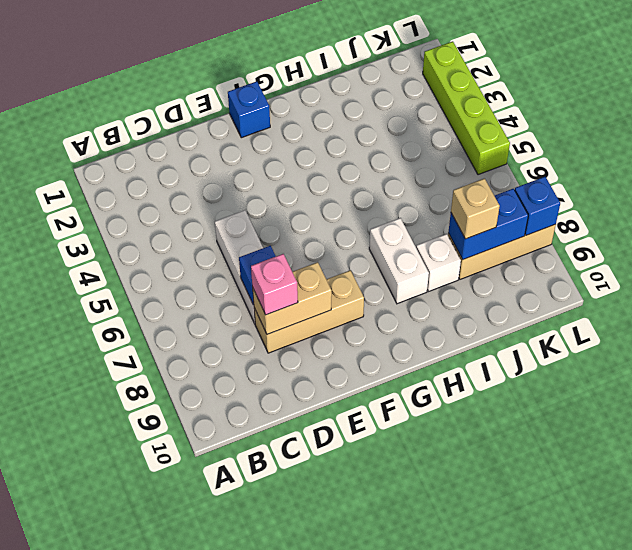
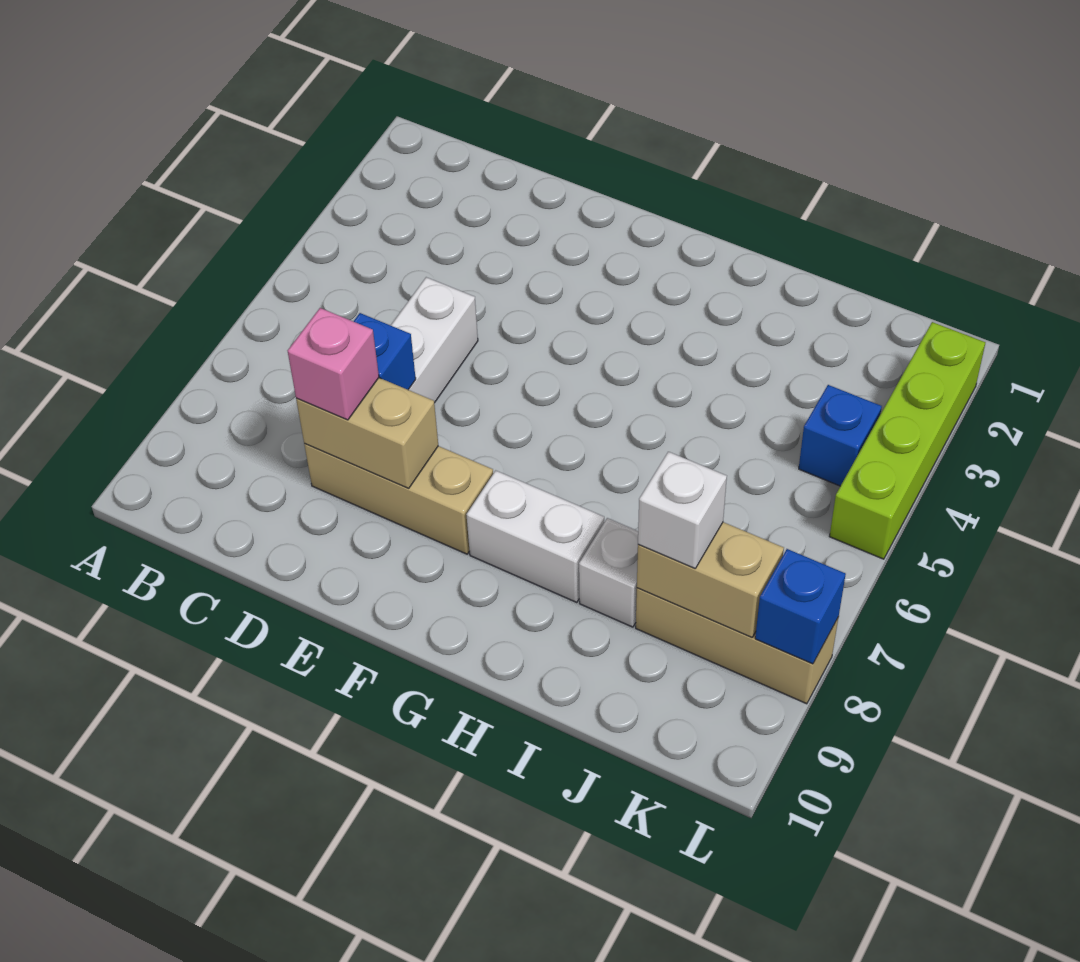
blue 1x1 brick [228,81,270,138] -> blue 1x1 brick moved to [799,385,882,486]
white 1x2 brick [369,218,429,304] -> white 1x2 brick turned to [466,471,604,603]
blue 1x2 brick [448,189,528,259] -> tan 1x2 brick [637,522,784,638]
tan 1x1 brick [451,178,500,239] -> white 1x1 brick [638,452,727,568]

